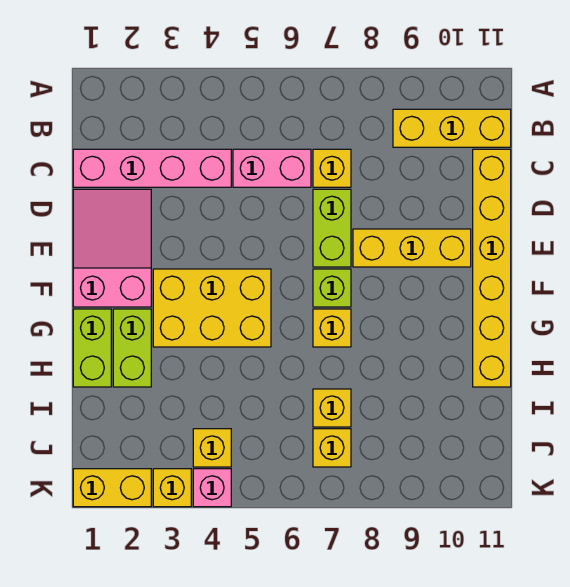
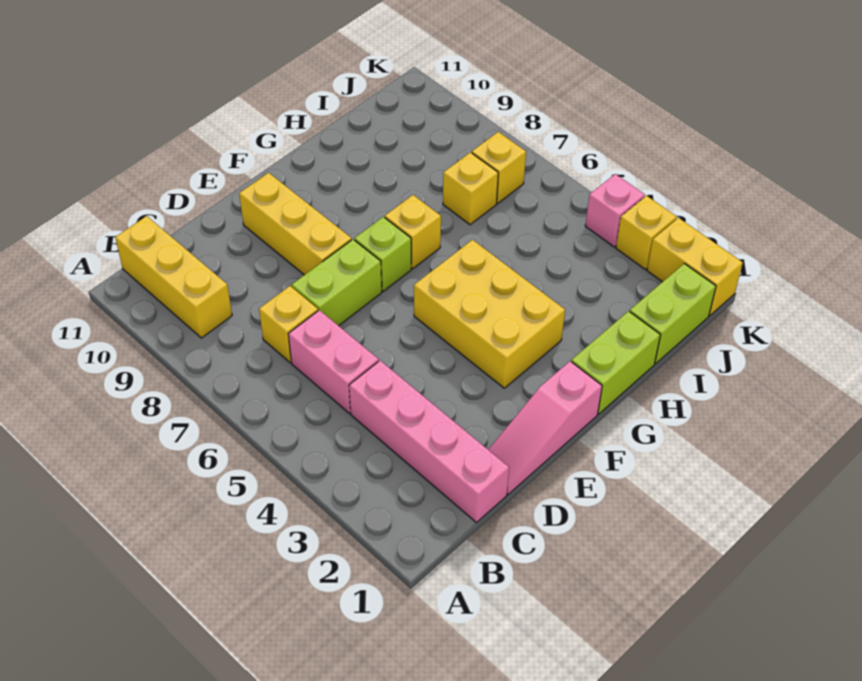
yellow 1x6 brick [473,149,511,387] -> none
pink 2x3 slope [73,189,151,307] -> pink 1x3 slope [488,361,602,494]
lime 1x2 brick [113,309,151,387] -> lime 1x2 brick moved to [630,263,716,364]
yellow 1x1 brick [193,429,231,467] -> none

